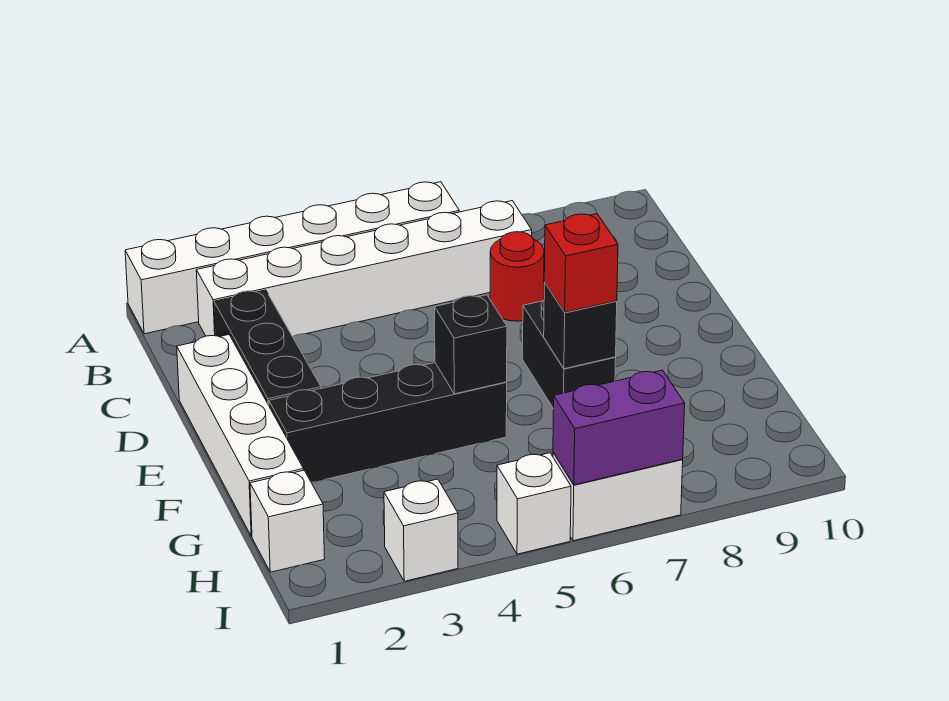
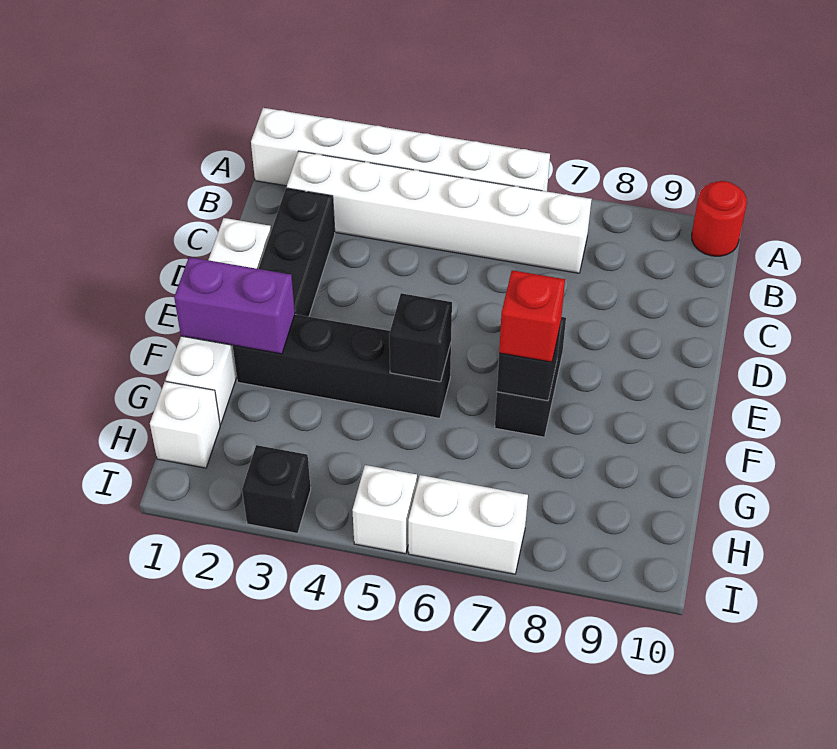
red 1x1 round brick [490,232,544,321] -> red 1x1 round brick moved to [692,181,747,256]
white 1x1 brick [384,479,458,581] -> black 1x1 brick [242,445,311,533]
purple 1x2 brick [553,370,685,485] -> purple 1x2 brick moved to [174,257,295,354]

